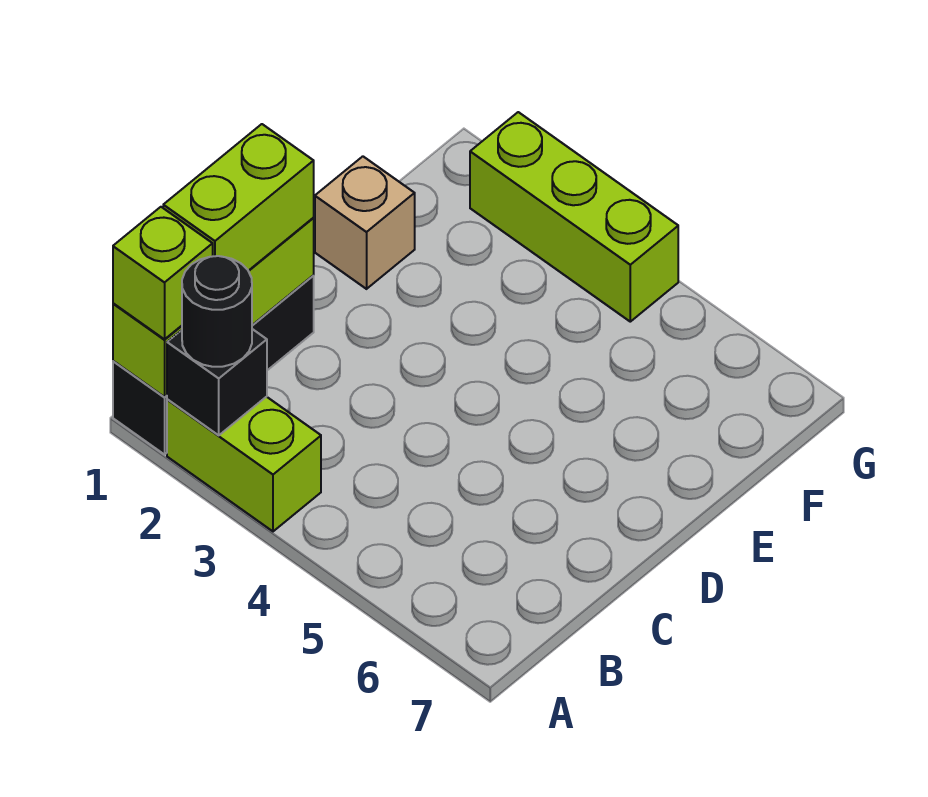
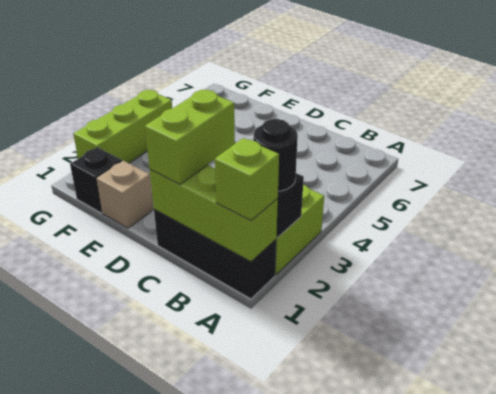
lime 1x2 brick [163,124,314,271] -> lime 1x2 brick turned to [145,90,235,184]
none -> black 1x1 brick [70,147,122,213]

